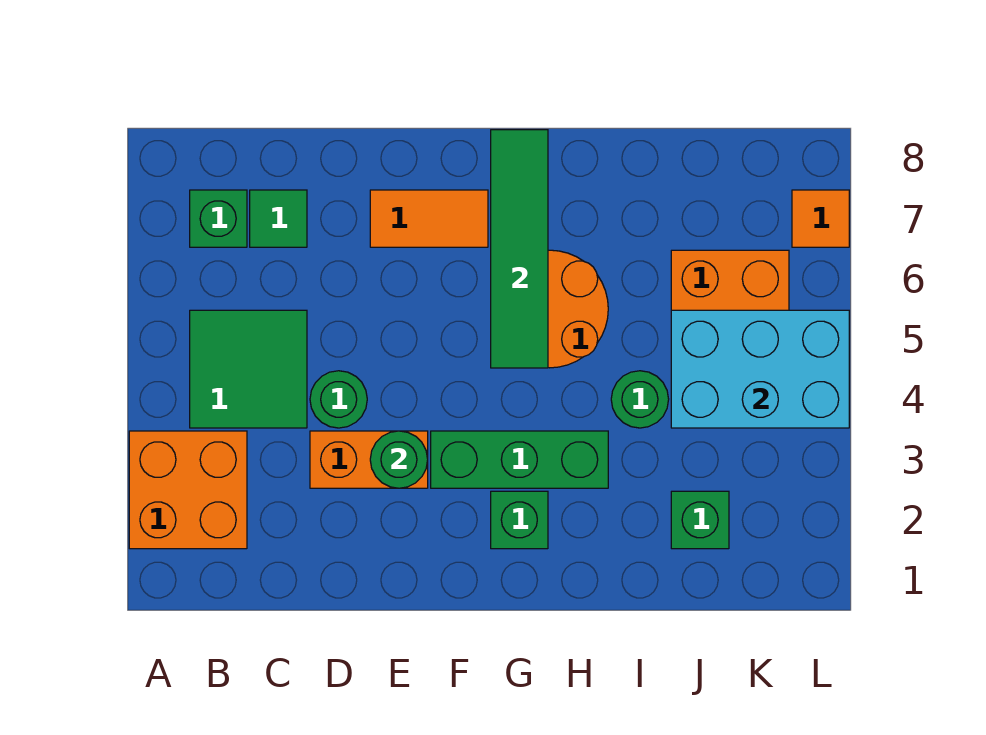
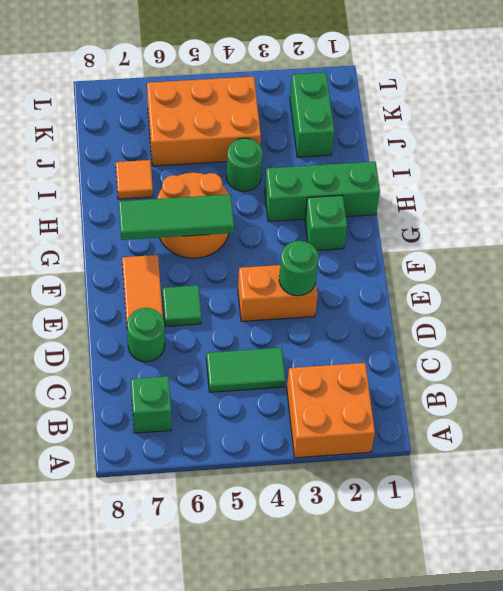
green 2x2 tile [190,310,307,428] -> green 1x2 tile [206,348,285,392]
green 1x1 tile [250,190,307,247] -> green 1x1 tile moved to [162,285,201,327]
orange 1x2 brick [310,431,428,488] -> orange 1x2 brick turned to [238,265,318,321]
green 1x1 round brick [310,371,367,428] -> green 1x1 round brick moved to [127,308,165,362]
green 1x3 brick [431,431,608,488] -> green 1x3 brick turned to [265,162,380,222]
green 1x4 tile [491,130,548,368] -> green 1x3 tile [119,194,234,240]
green 1x1 brick [671,491,729,549] -> green 1x2 brick [290,72,334,157]
cyan 2x3 brick [671,310,849,428] -> none
orange 1x1 tile [792,190,849,247] -> orange 1x1 tile moved to [116,160,153,199]

